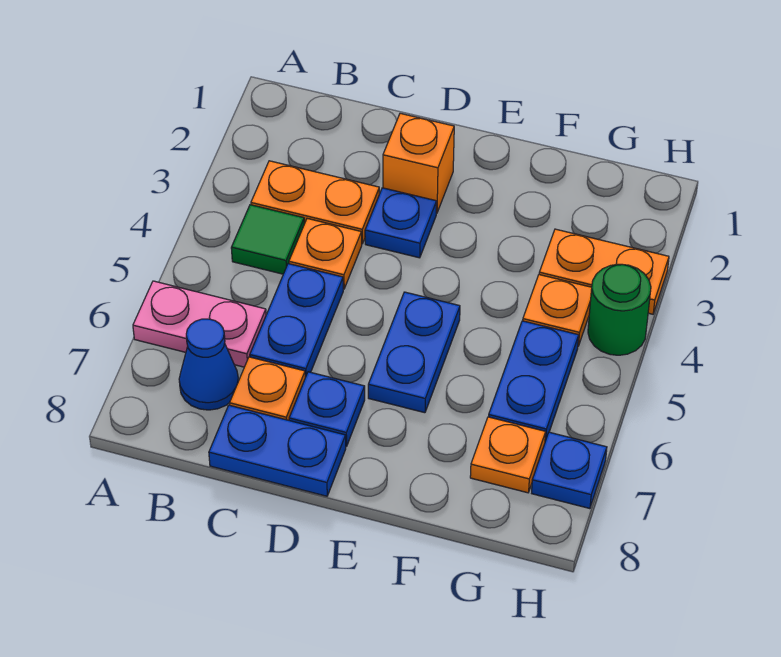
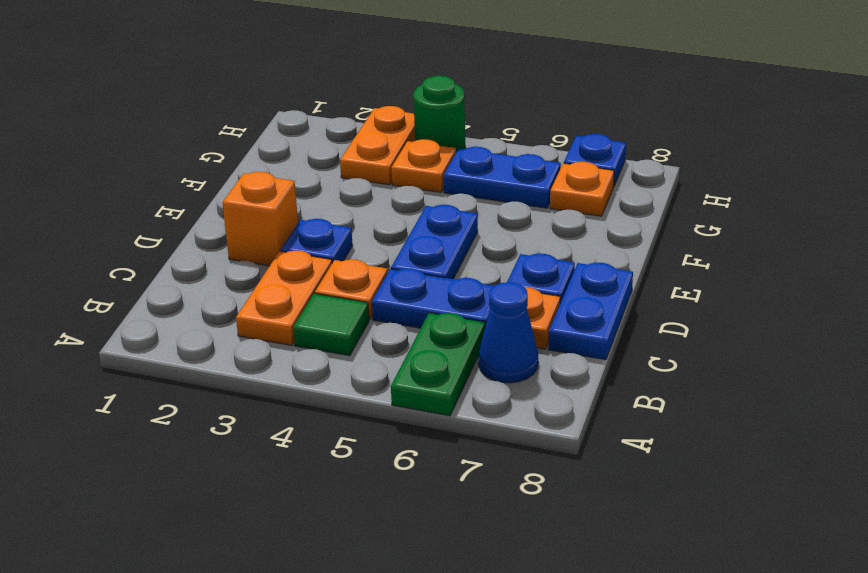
pink 1x2 plate [133,281,266,367] -> green 1x2 plate [391,313,485,416]
blue 1x2 plate [368,292,460,413] -> blue 1x2 plate turned to [391,205,478,279]

